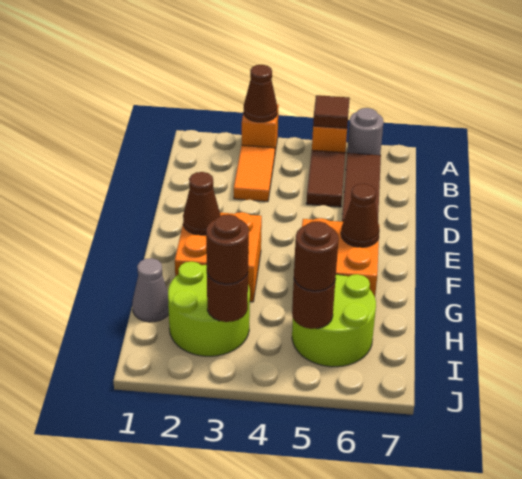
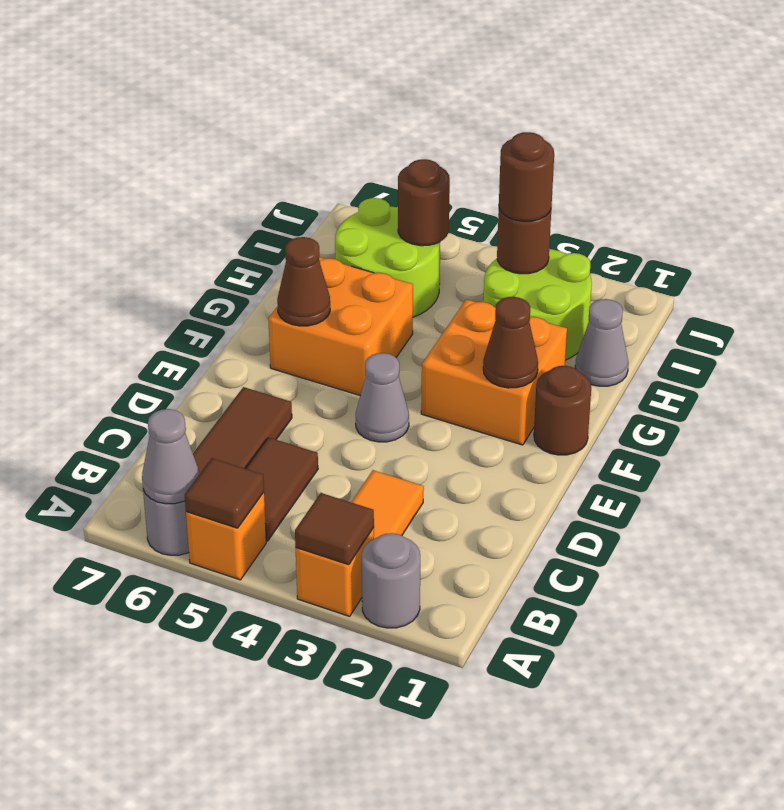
none -> grey 1x1 round brick [362,533,420,628]
brown 1x1 cone [244,65,277,122] -> brown 1x1 tile [295,493,374,565]
none -> grey 1x1 cone [142,409,199,504]
none -> grey 1x1 cone [356,353,409,442]
brown 1x1 round brick [294,221,339,291] -> brown 1x1 round brick moved to [534,366,591,455]

